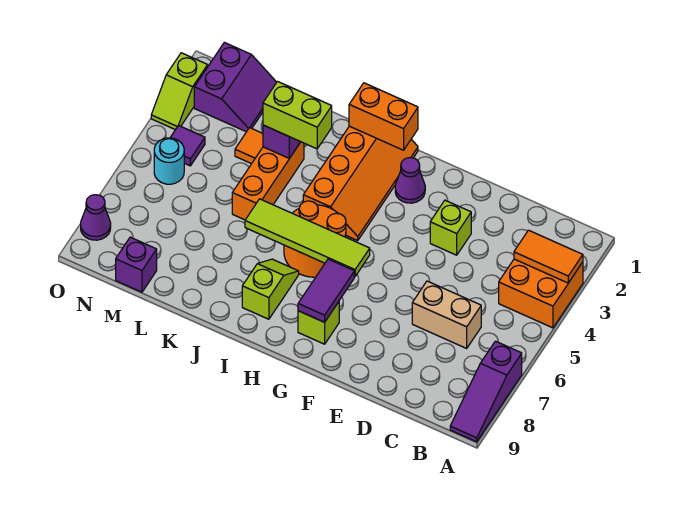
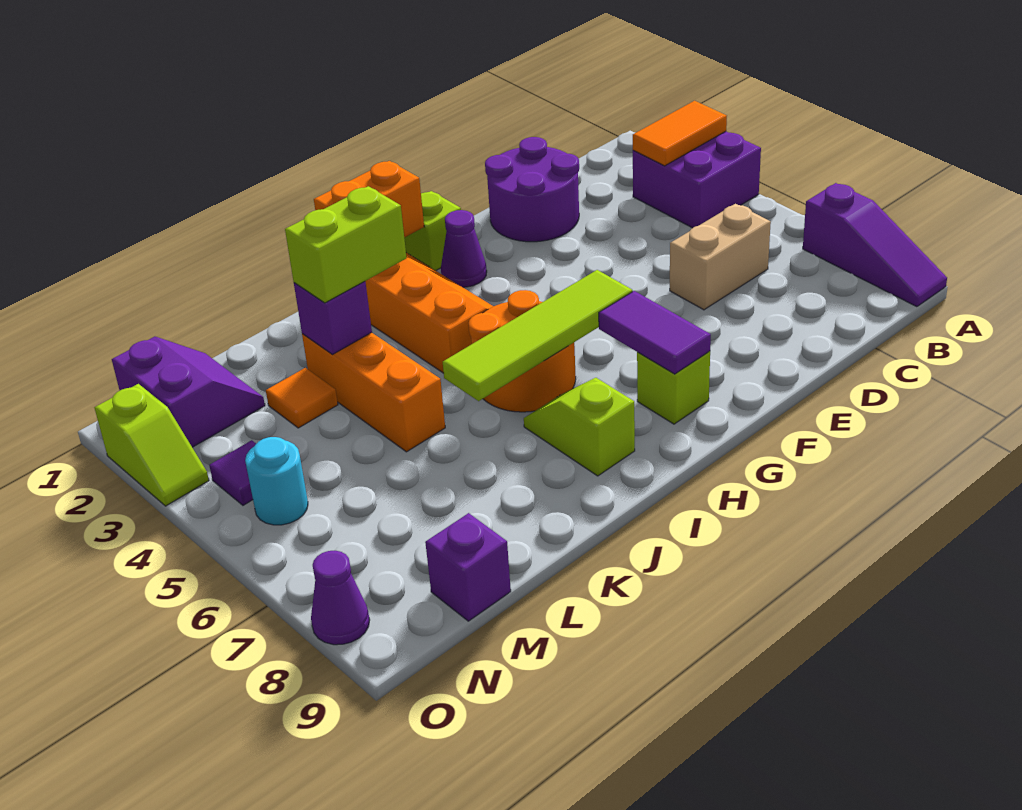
orange 2x2 brick [499,259,583,328] -> purple 2x2 brick [633,131,761,228]
none -> purple 2x2 round brick [485,137,579,242]
lime 1x1 brick [430,200,471,255] -> lime 1x1 brick moved to [404,191,461,271]

